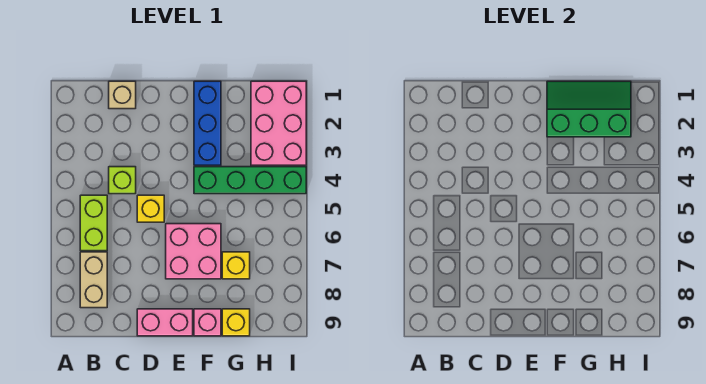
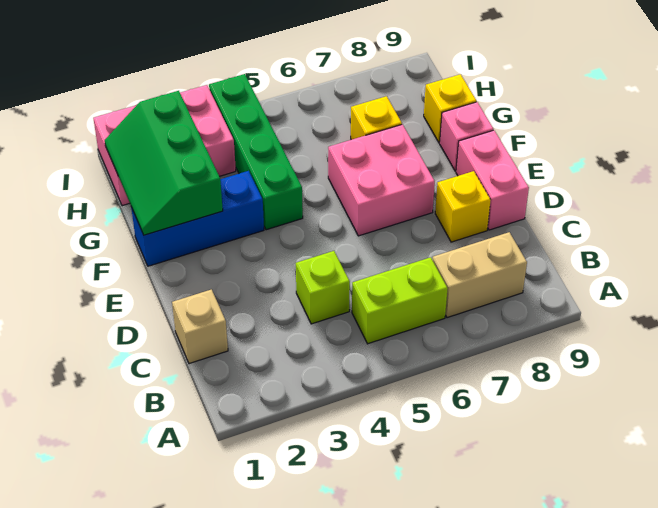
yellow 1x1 brick [137,195,164,222] -> yellow 1x1 brick moved to [435,171,491,242]

